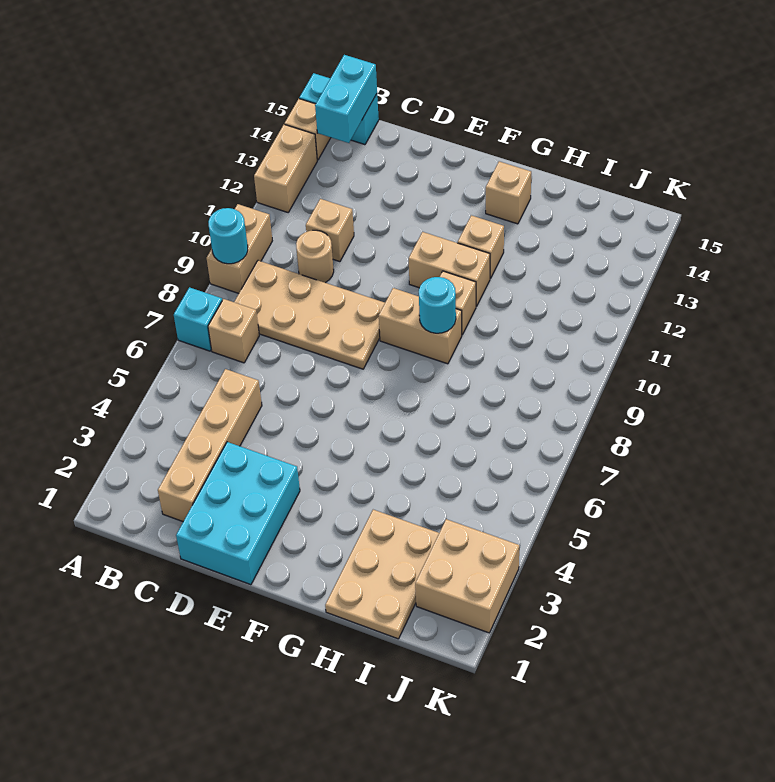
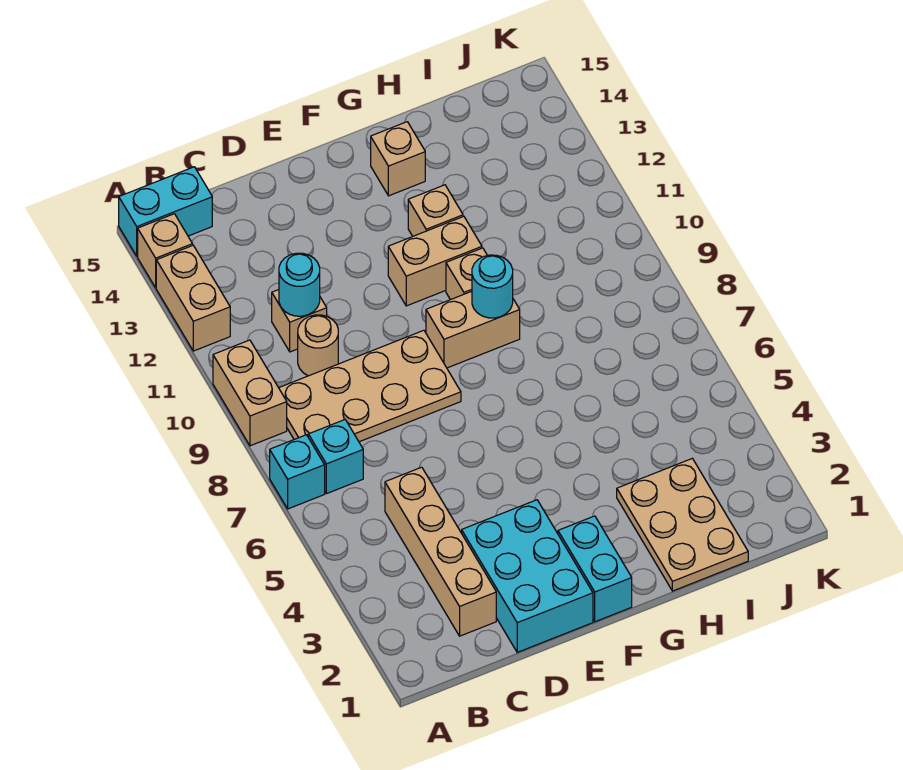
cyan 1x1 round brick [208,208,248,264] -> cyan 1x1 round brick moved to [279,253,320,316]
tan 1x1 brick [208,299,259,363] -> cyan 1x1 brick [308,420,363,494]
cyan 1x2 brick [315,55,377,143] -> cyan 1x2 brick moved to [558,516,632,622]
tan 2x2 brick [415,519,519,633] -> none

